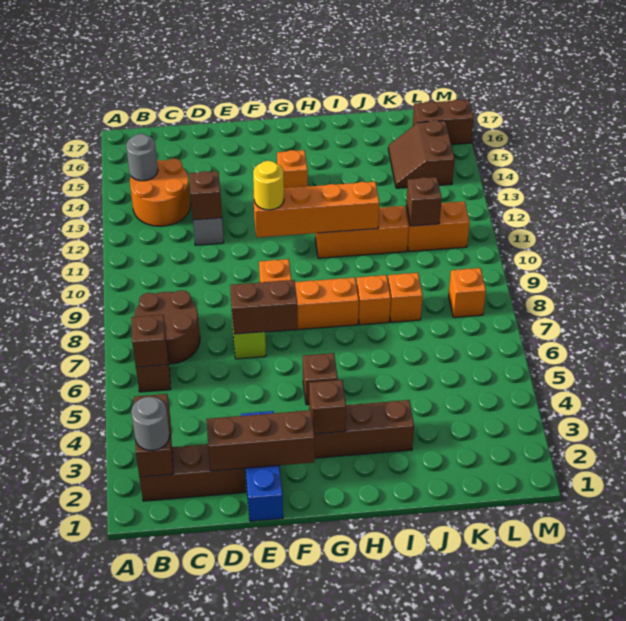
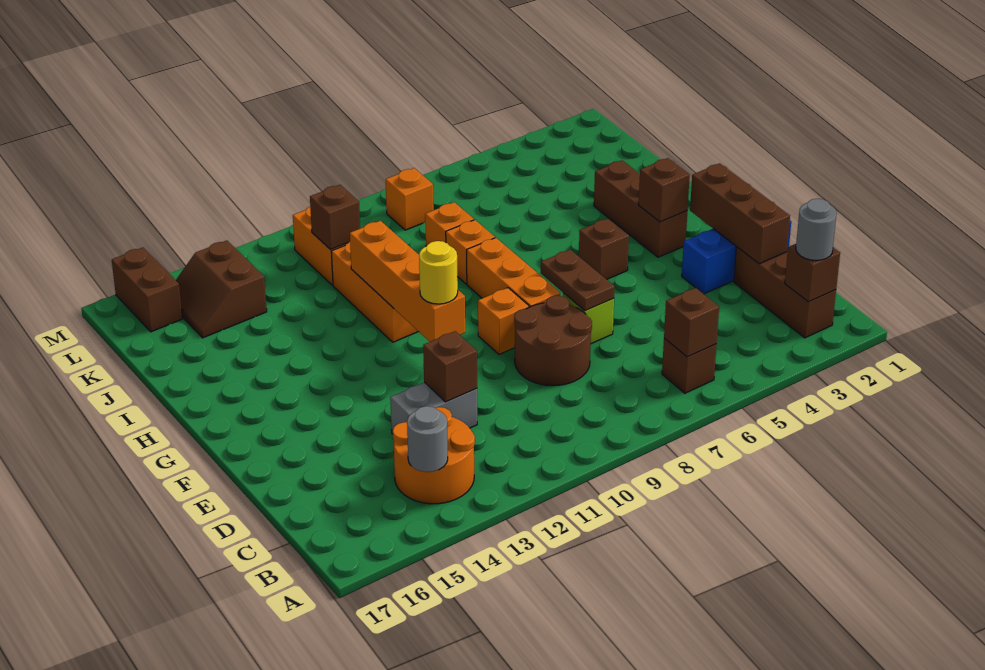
brown 1x2 brick [134,394,173,477] -> brown 1x1 brick [785,244,840,302]
brown 2x2 round brick [134,290,200,364] -> brown 2x2 round brick moved to [514,295,592,386]
brown 1x2 brick [230,280,298,334] -> brown 1x2 plate [541,250,615,311]
orange 1x1 brick [277,150,308,188] -> none
brown 2x2 slope [388,120,455,188] -> brown 2x2 slope turned to [176,241,267,338]

